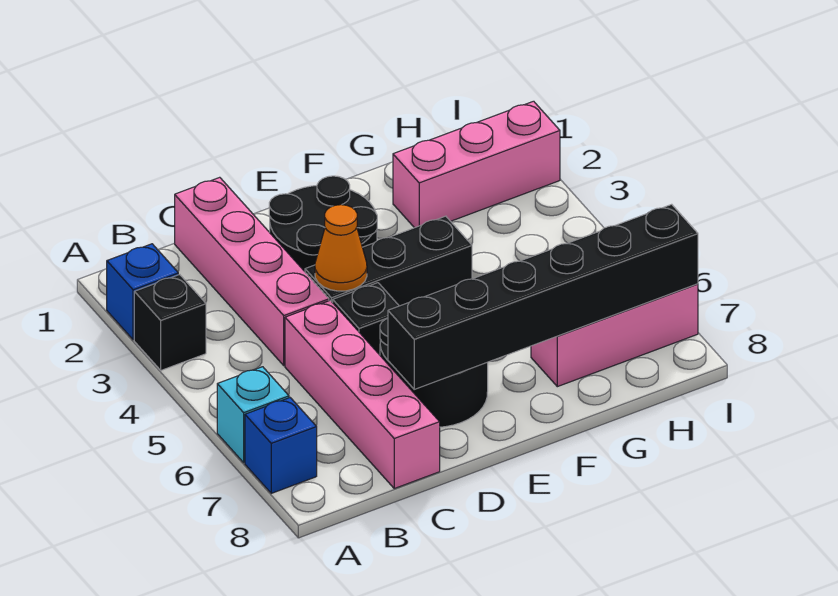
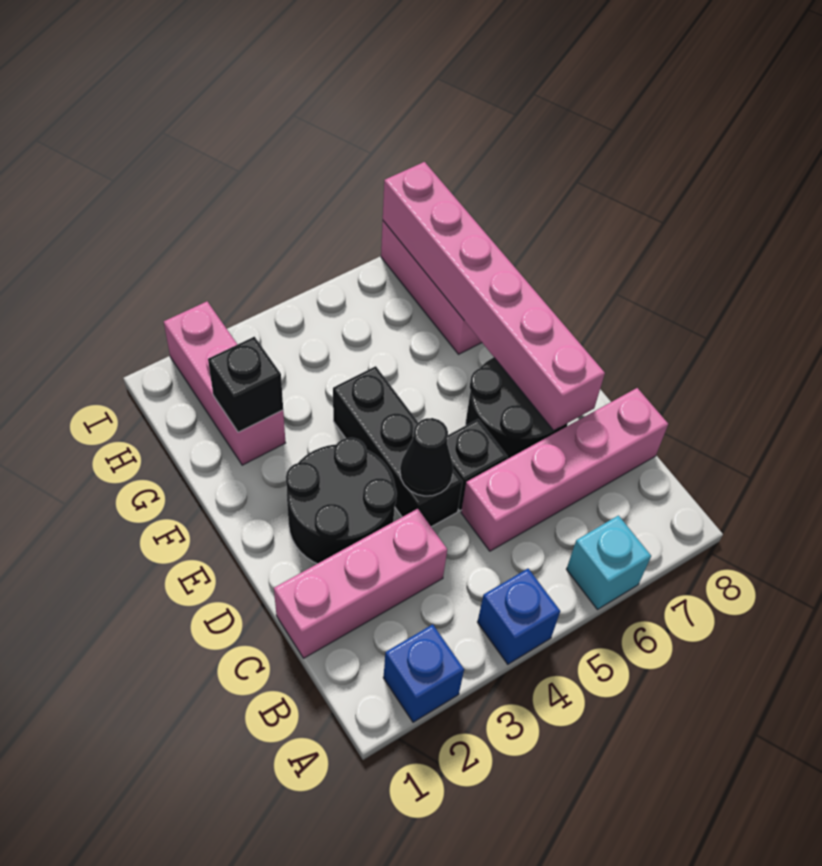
black 1x1 brick [134,275,206,370] -> black 1x1 brick moved to [208,337,283,432]
blue 1x1 brick [245,398,317,493] -> blue 1x1 brick moved to [478,569,560,664]
pink 1x4 brick [175,177,329,366] -> pink 1x3 brick [274,509,447,658]
orange 1x1 cone [315,205,367,291] -> black 1x1 cone [400,418,453,496]
black 1x6 brick [388,204,698,389] -> pink 1x6 brick [383,162,605,431]

